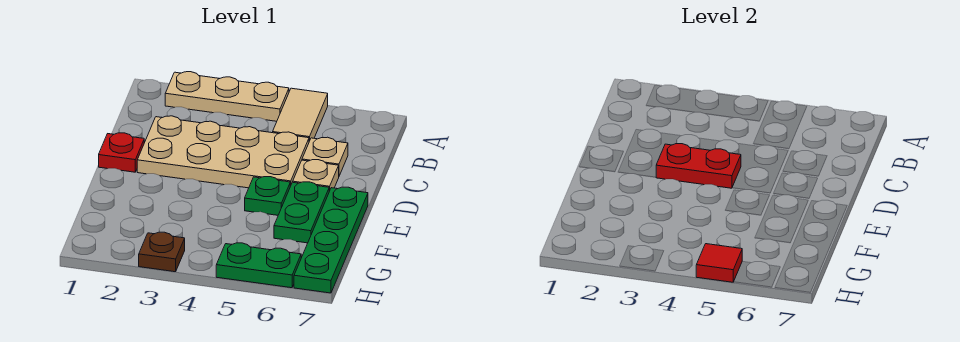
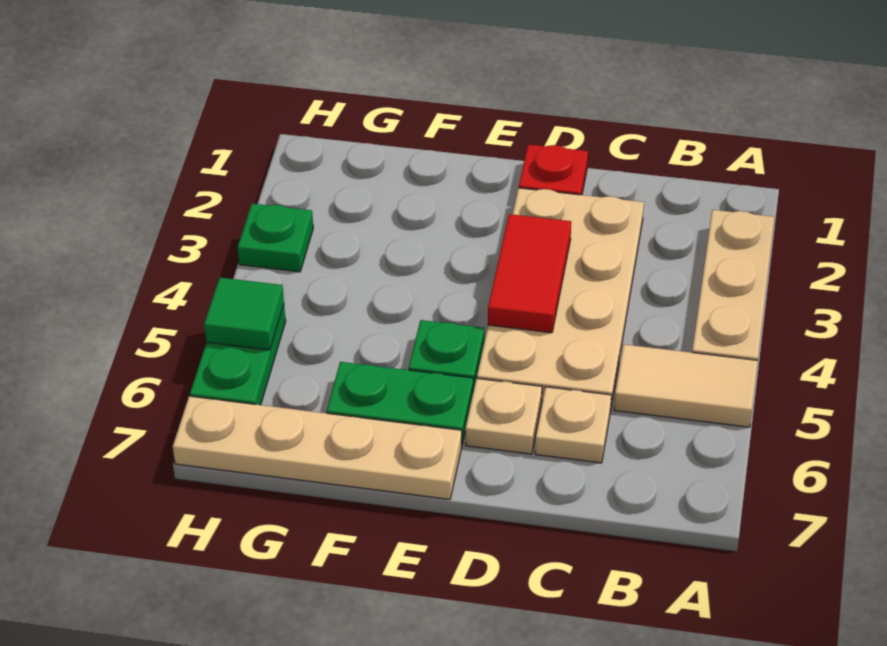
red 1x2 plate [656,144,741,188] -> red 1x2 tile [488,214,571,333]
green 1x4 plate [294,187,368,293] -> tan 1x4 plate [173,396,462,499]
brown 1x1 plate [139,232,185,272] -> green 1x1 plate [238,204,313,272]
red 1x1 tile [696,244,742,282] -> green 1x1 tile [204,278,284,350]

